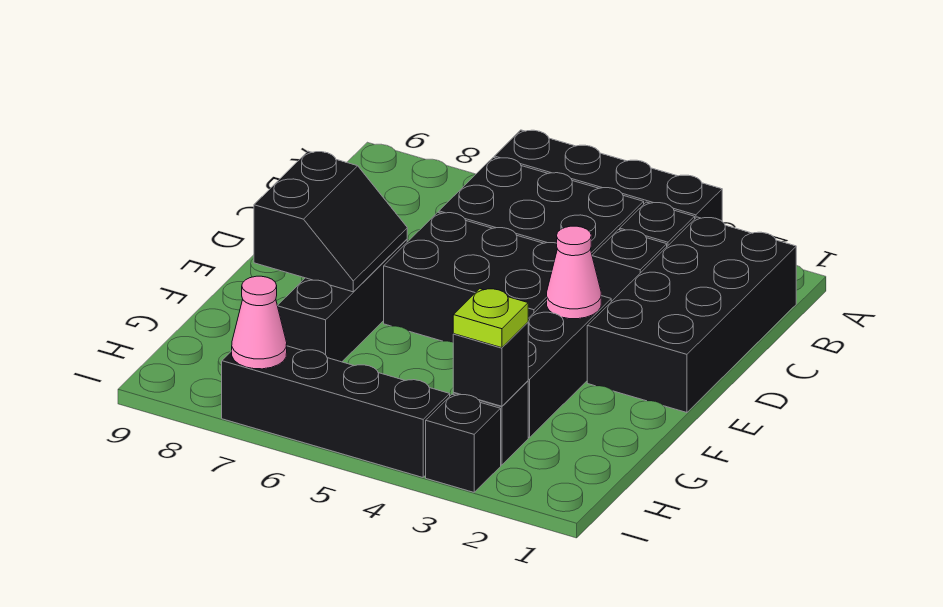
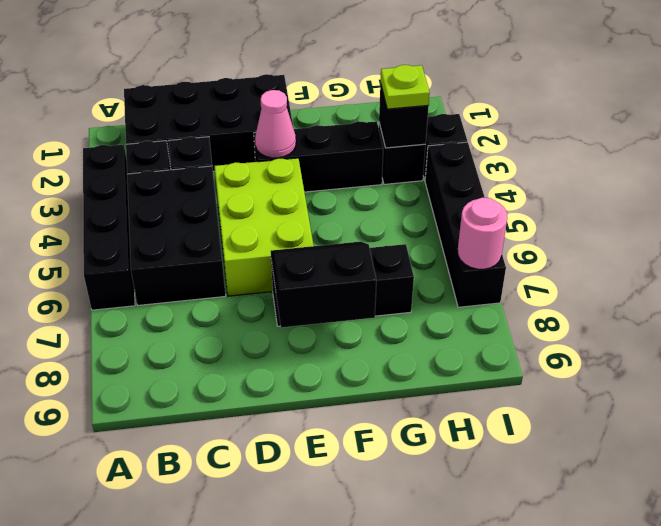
black 2x3 brick [384,212,557,342] -> lime 2x3 brick [214,158,314,296]
pink 1x1 cone [232,276,287,369] -> pink 1x1 round brick [458,198,507,269]

